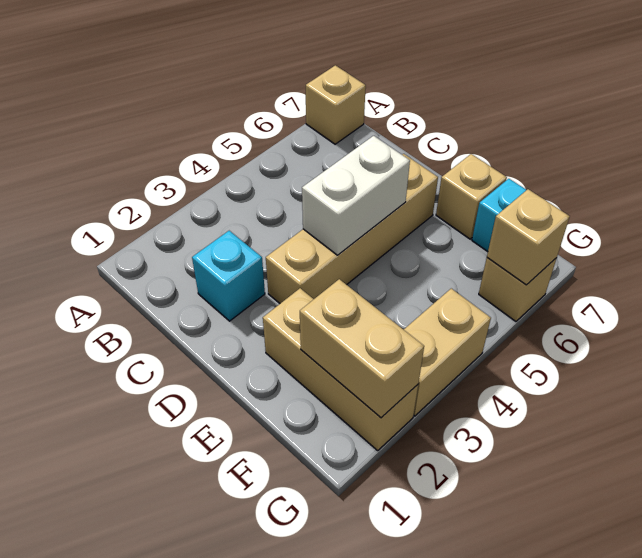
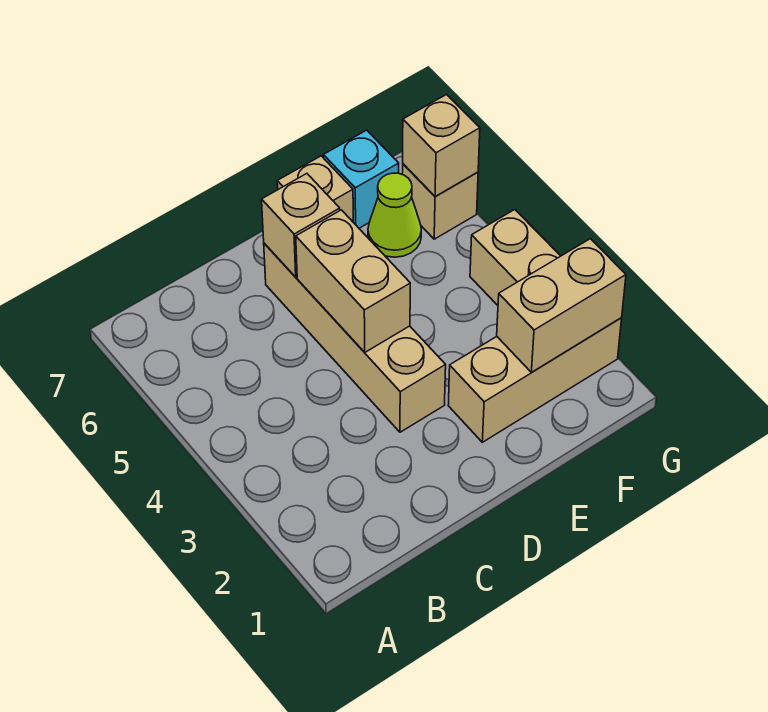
tan 1x1 brick [306,65,366,144] -> tan 1x1 brick moved to [262,174,340,277]
cyan 1x1 brick [192,231,265,321] -> none
white 1x2 brick [302,136,410,255] -> tan 1x2 brick [296,210,410,352]
none -> lime 1x1 cone [368,173,421,257]

